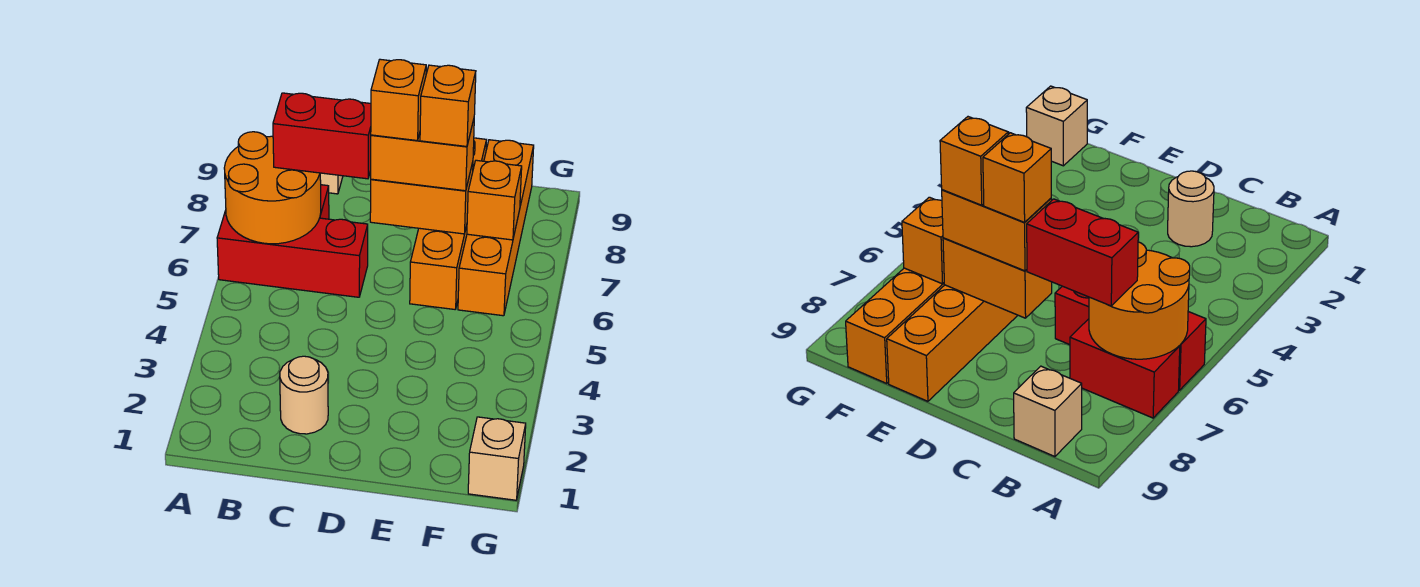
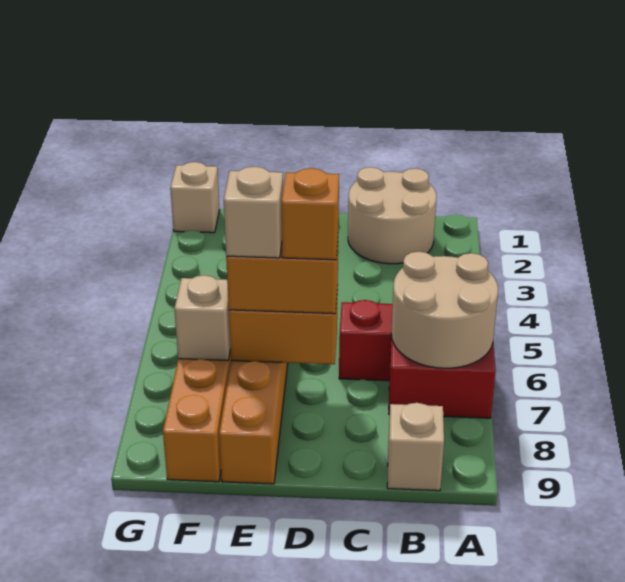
orange 2x2 round brick [224,132,321,244] -> tan 2x2 round brick [391,252,498,368]
red 1x2 brick [273,93,371,179] -> none
tan 1x1 round brick [280,356,328,434] -> tan 2x2 round brick [348,167,436,264]
orange 1x1 brick [420,65,476,146] -> tan 1x1 brick [224,167,283,258]
orange 1x1 brick [467,160,522,240] -> tan 1x1 brick [174,275,231,361]

